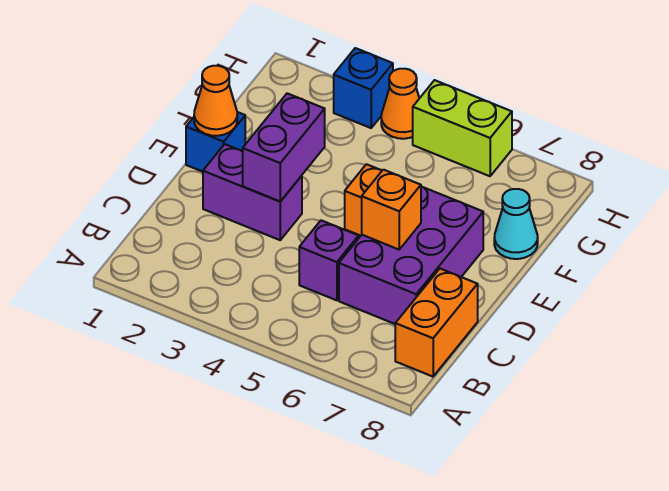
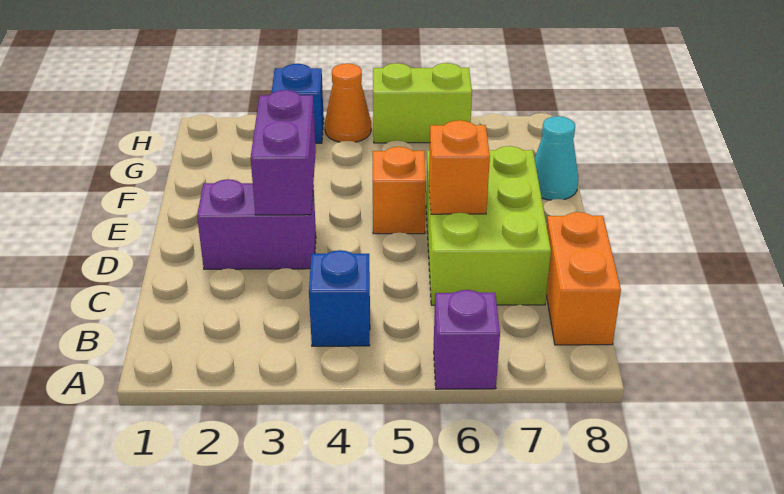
purple 1x1 brick [299,220,359,300] -> purple 1x1 brick moved to [434,290,500,389]
purple 2x3 brick [339,186,483,324] -> lime 2x3 brick [426,146,551,305]
blue 1x1 brick [186,112,245,172] -> blue 1x1 brick moved to [309,250,370,346]
orange 1x1 cone [194,66,237,136] -> none

